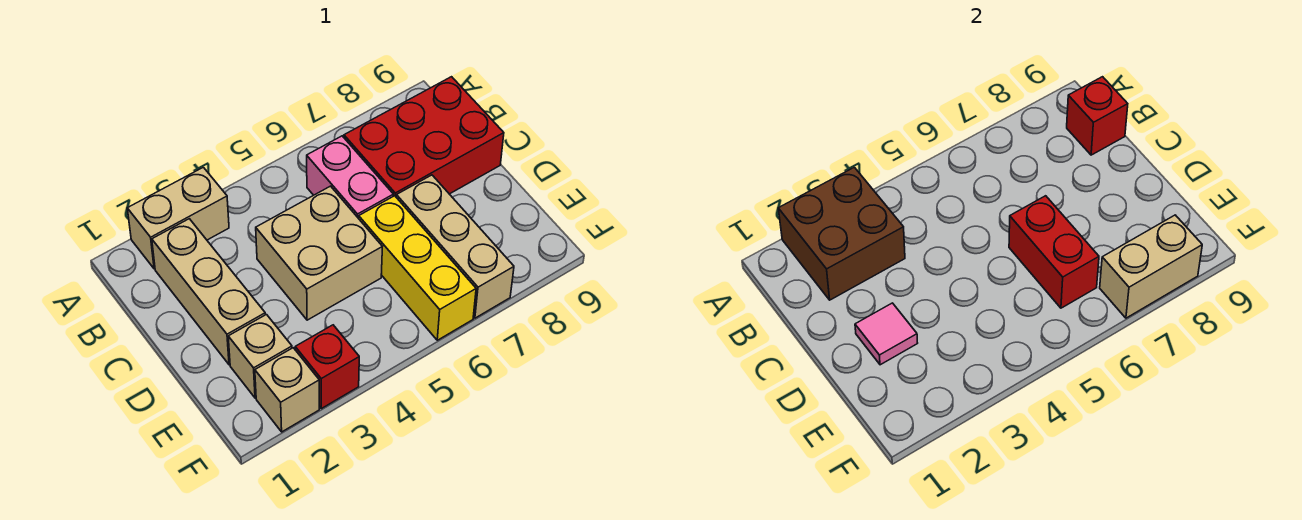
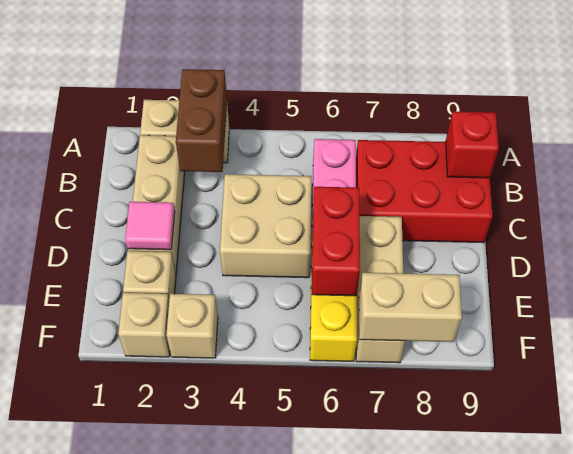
brown 2x2 brick [778,167,905,300] -> brown 1x2 brick [176,69,227,172]
red 1x1 brick [295,325,359,409] -> tan 1x1 brick [166,294,218,358]

